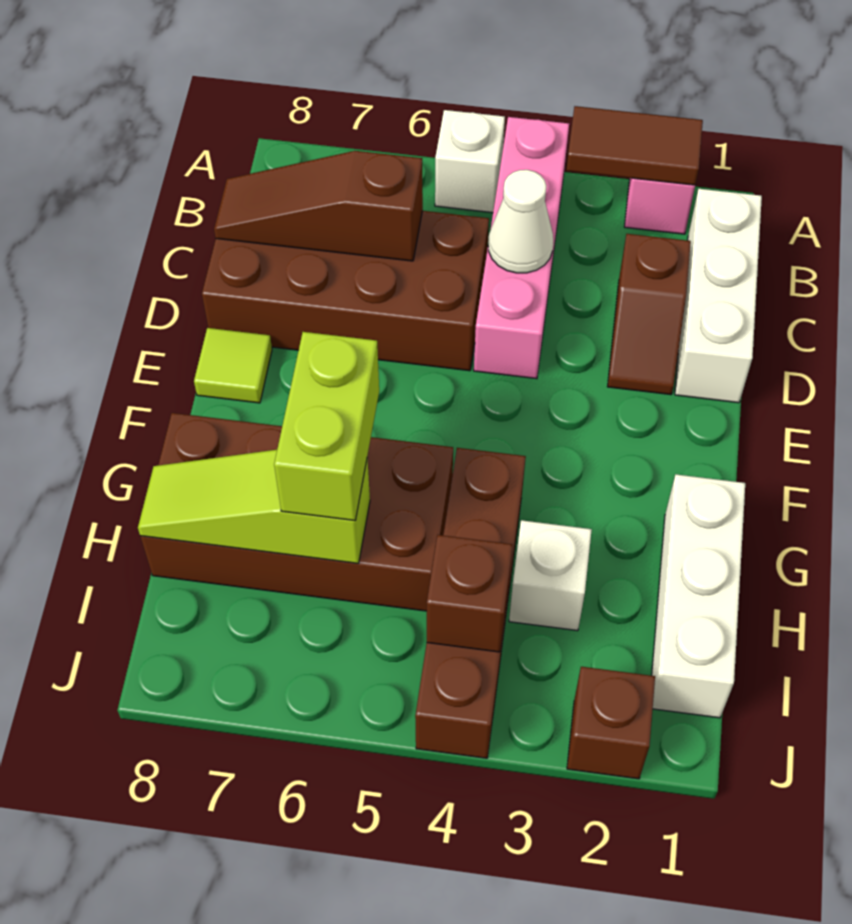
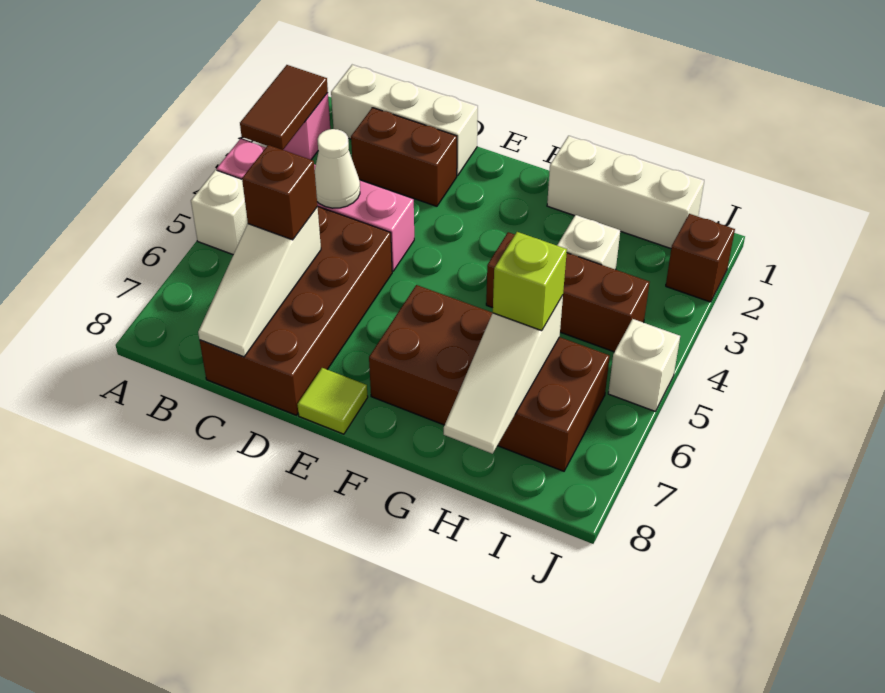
brown 1x2 slope [607,234,691,395] -> brown 1x2 brick [351,108,457,206]
brown 1x3 slope [214,151,423,261] -> white 1x3 slope [198,207,321,357]
brown 1x4 brick [415,448,526,758] -> brown 1x3 brick [486,232,649,352]
brown 2x4 brick [140,413,453,611] -> brown 2x4 brick turned to [369,285,610,471]
lime 1x2 brick [274,332,379,521] -> lime 1x1 brick [493,232,567,331]
lime 1x3 slope [138,450,370,563] -> white 1x3 slope [444,295,563,454]
brown 1x1 brick [427,535,512,652] -> brown 1x1 brick moved to [242,145,317,240]
none -> white 1x1 brick [608,319,680,411]

